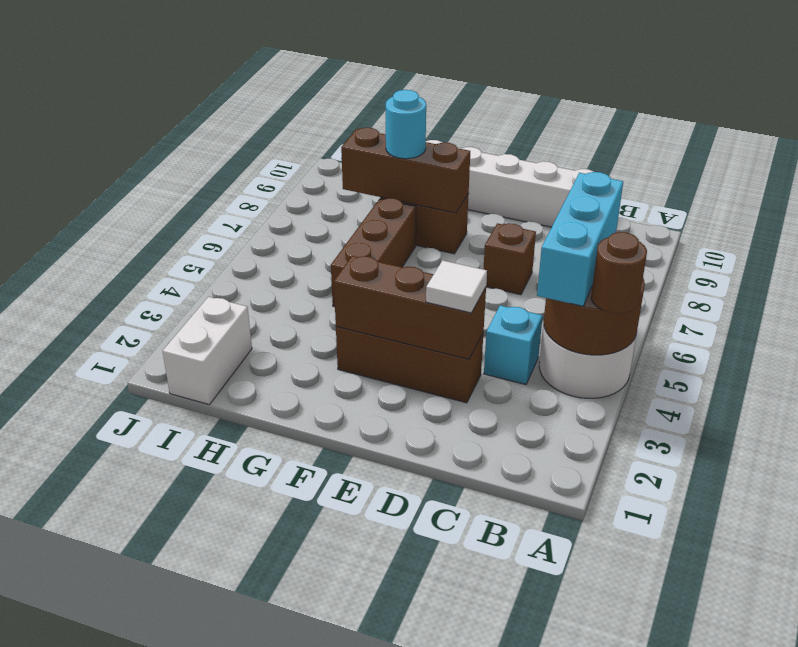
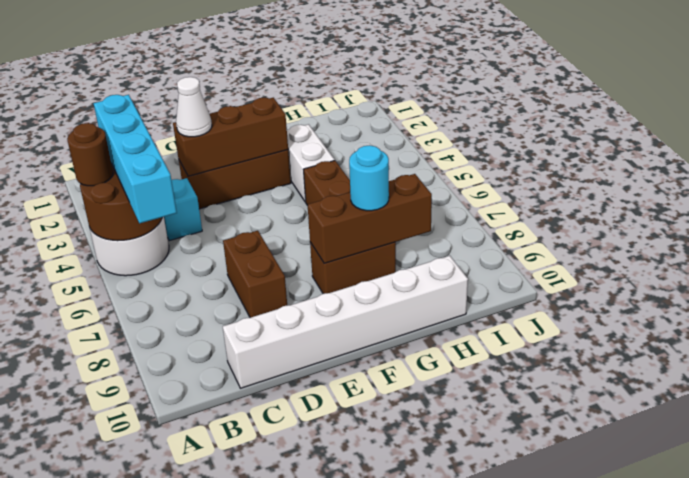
cyan 1x3 brick [537,172,623,306] -> cyan 1x4 brick [94,95,177,223]
white 1x1 tile [426,260,487,313] -> white 1x1 cone [176,77,212,137]
brown 1x1 brick [483,223,536,295] -> brown 1x2 brick [223,231,287,318]
white 1x2 brick [163,297,252,405] -> white 1x2 brick moved to [287,124,335,202]

